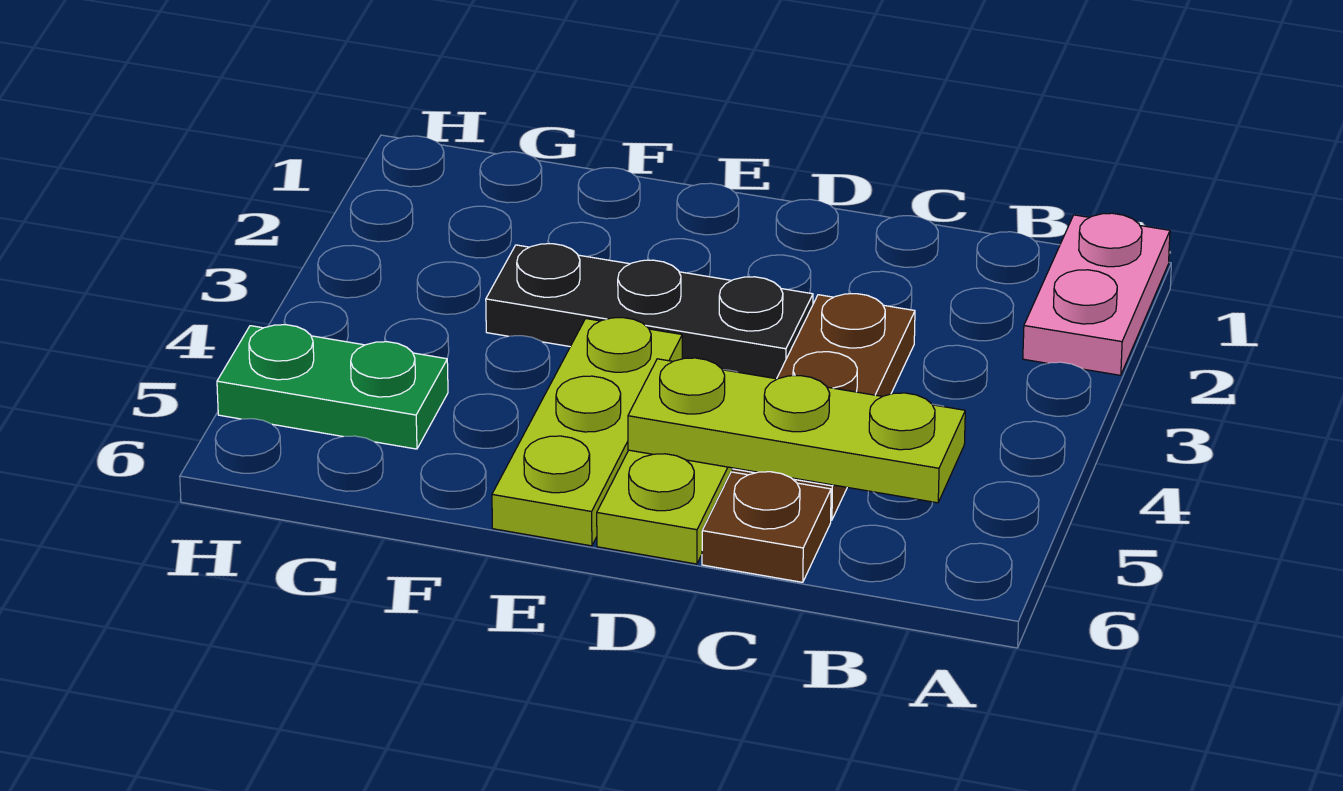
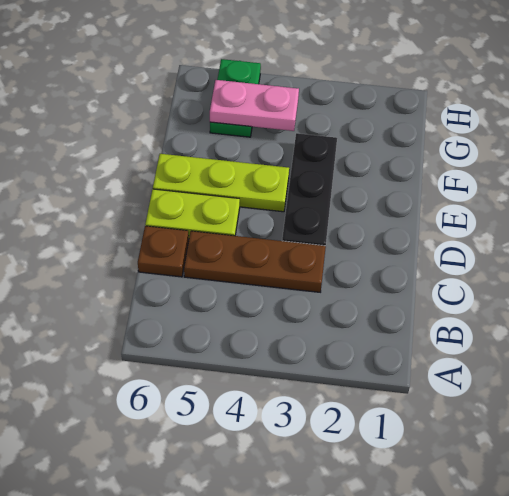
pink 1x2 plate [1023,213,1170,375] -> pink 1x2 plate moved to [210,80,299,131]
lime 1x3 plate [628,358,965,503] -> none

